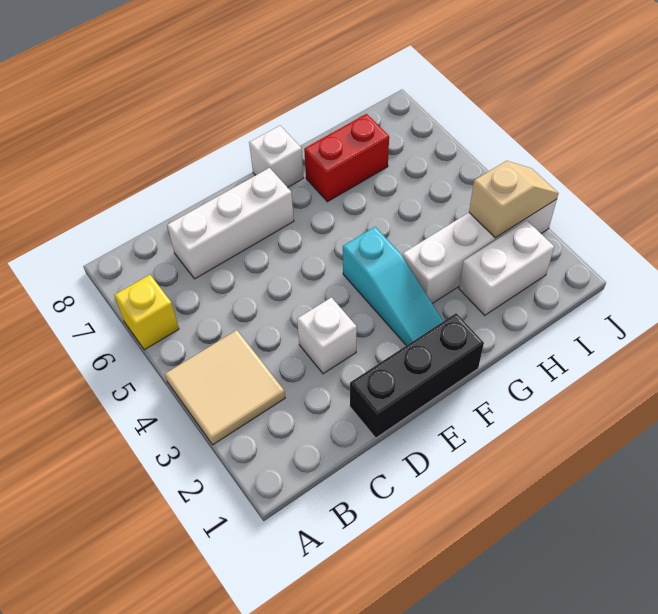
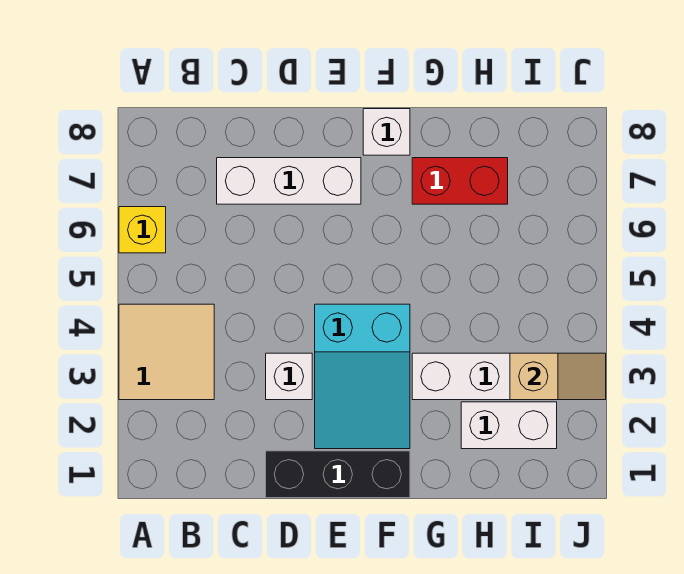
cyan 1x3 slope [343,227,443,346] -> cyan 2x3 slope [315,304,410,449]

